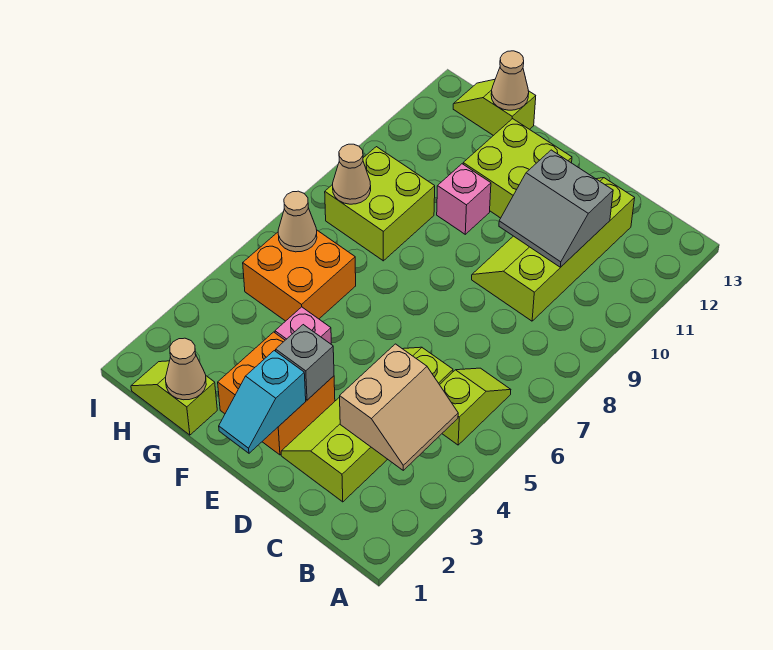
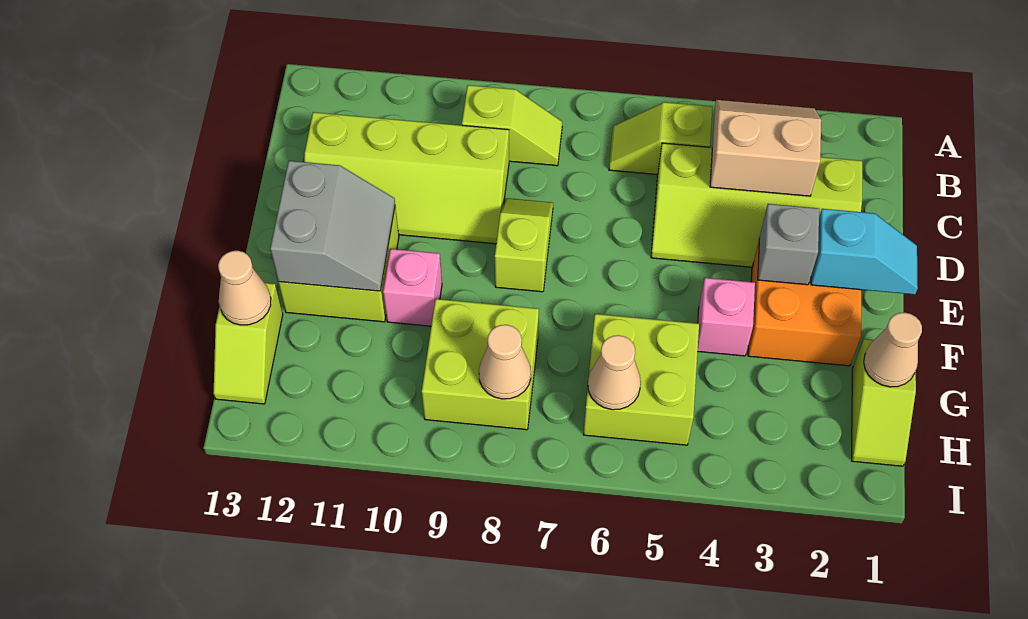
none -> lime 1x2 slope [462,85,562,166]
grey 2x2 slope [499,150,613,267] -> grey 2x2 slope moved to [270,161,395,291]
none -> lime 1x2 slope [495,198,553,292]
orange 2x2 brick [243,230,356,321] -> lime 2x2 brick [583,314,699,445]

